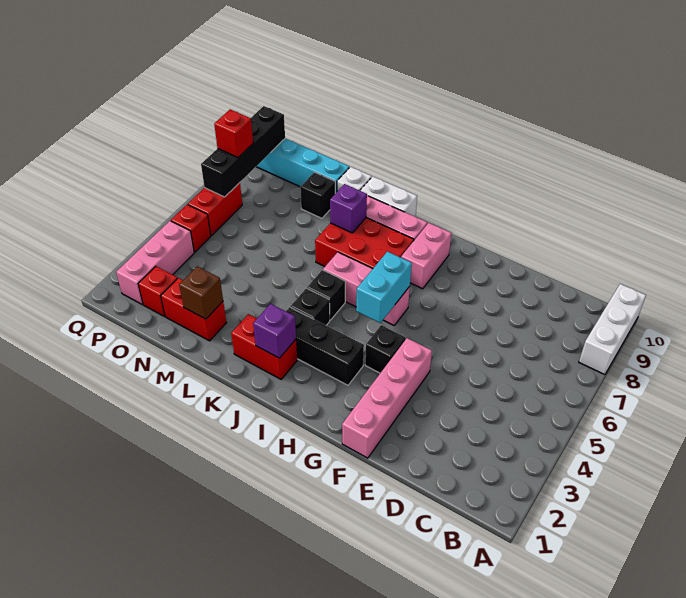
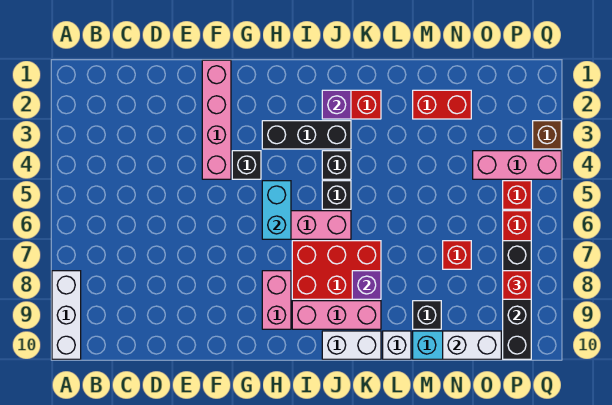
brown 1x1 brick [179,266,223,319] -> brown 1x1 brick moved to [533,121,561,149]
none -> white 1x2 brick [443,331,501,359]
red 1x1 brick [138,266,177,316] -> red 1x1 brick moved to [443,241,471,269]
pink 1x3 brick [116,221,194,304] -> pink 1x3 brick turned to [473,151,561,179]

